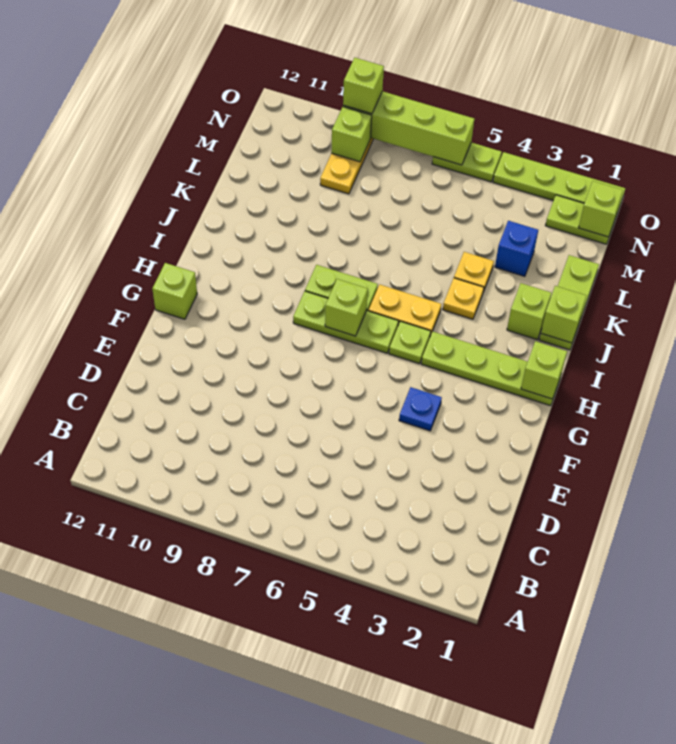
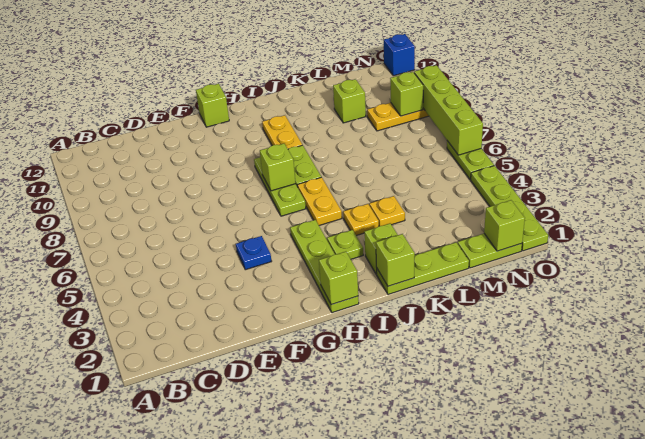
lime 1x1 plate [389,321,431,364] -> lime 1x1 plate moved to [327,230,363,259]
none -> yellow 1x2 plate [262,115,302,149]
blue 1x1 brick [495,221,538,276] -> blue 1x1 brick moved to [384,34,415,76]
lime 1x2 plate [545,195,615,244] -> lime 1x2 plate turned to [458,234,522,268]
lime 1x1 brick [343,58,384,114] -> lime 1x1 brick moved to [333,79,366,123]

